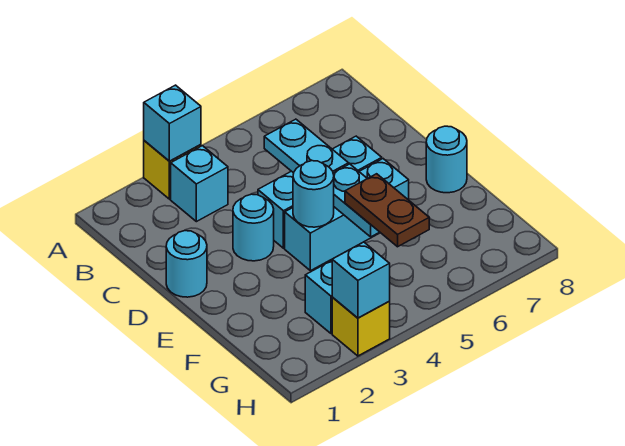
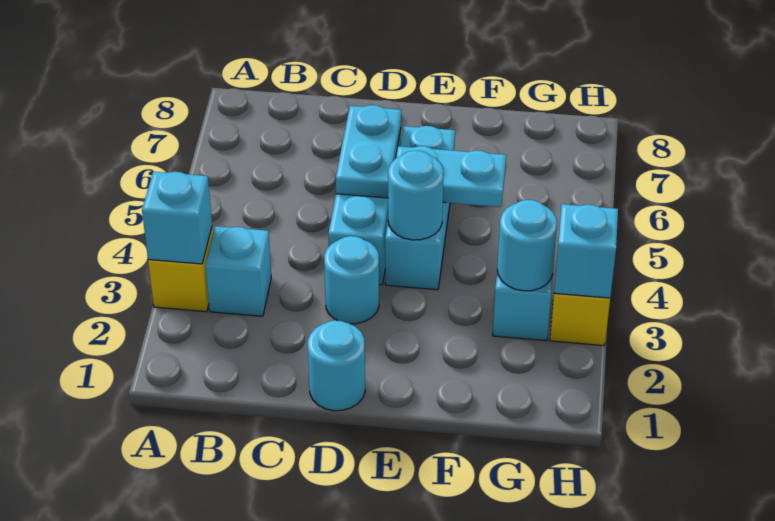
cyan 1x2 plate [264,119,349,173] -> cyan 1x2 plate turned to [336,105,401,198]
cyan 1x1 round brick [426,126,467,193] -> cyan 1x1 round brick moved to [497,200,557,291]
brown 1x2 plate [345,174,429,247] -> none

